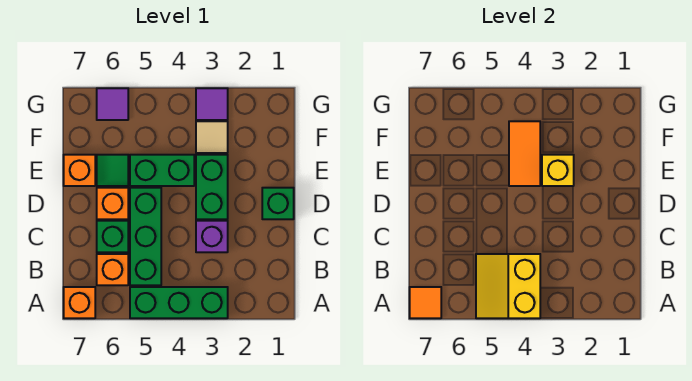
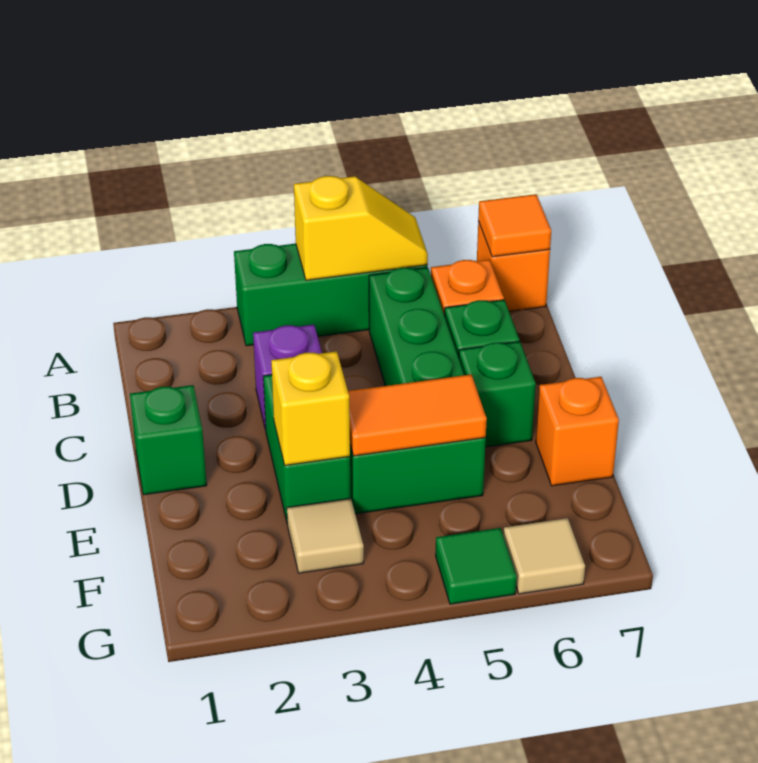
yellow 2x2 slope [476,254,540,318] -> yellow 1x2 slope [294,176,428,280]
orange 1x1 brick [97,188,128,219] -> green 1x1 brick [459,342,536,447]
orange 1x2 tile [509,121,540,186] -> orange 1x2 tile turned to [348,374,487,456]
green 1x1 tile [97,155,128,186] -> green 1x1 tile moved to [436,528,517,604]
purple 1x1 tile [196,88,228,120] -> none
purple 1x1 tile [97,88,128,120] -> tan 1x1 tile [503,518,585,594]

